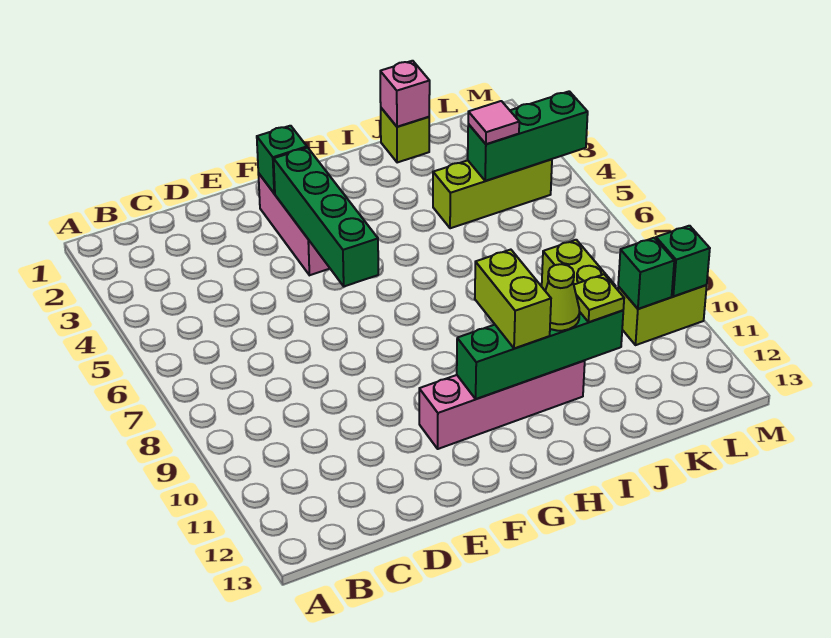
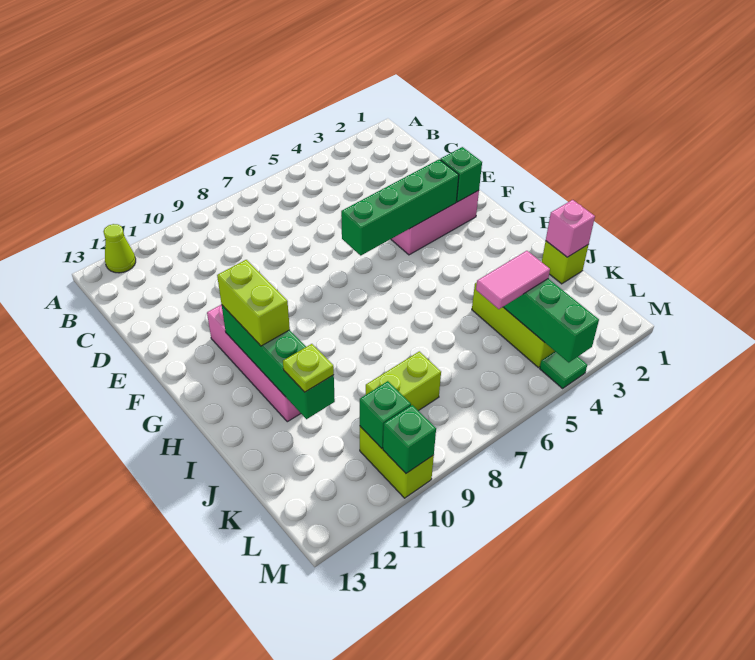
lime 1x2 brick [475,250,551,349] -> lime 1x2 brick turned to [217,260,290,346]
lime 1x1 cone [545,264,580,331] -> lime 1x1 cone moved to [103,224,136,273]
pink 1x1 tile [468,101,519,144] -> pink 1x2 tile [476,251,550,309]
none -> green 1x1 tile [540,352,587,388]

